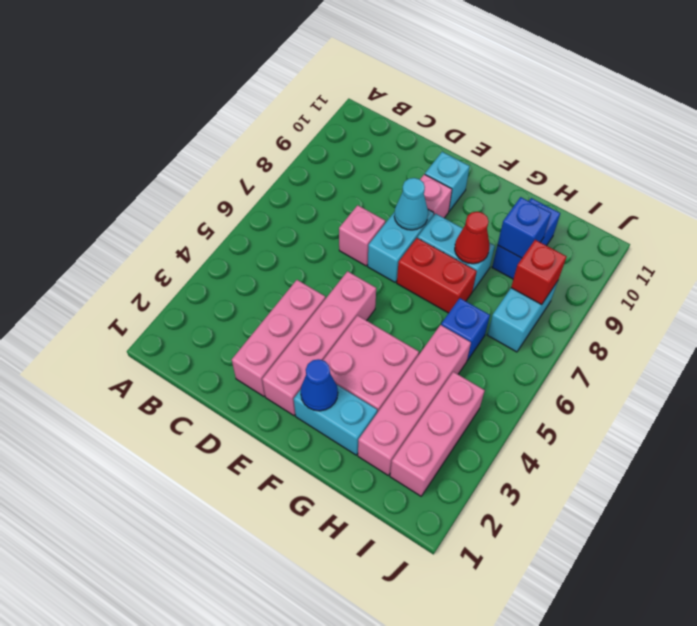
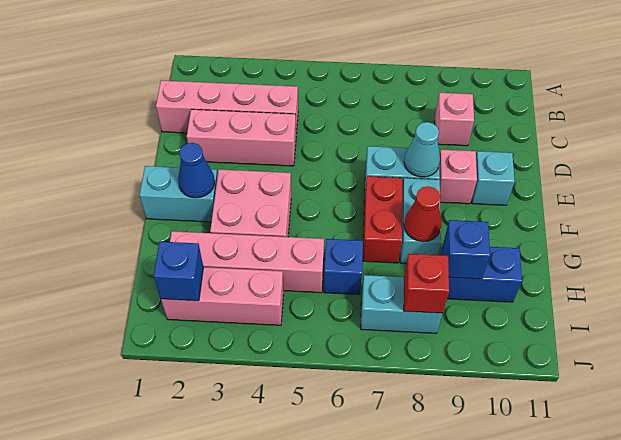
pink 1x1 brick [339,205,385,266] -> pink 1x1 brick moved to [435,93,474,146]
pink 1x4 brick [262,271,376,416] -> pink 1x4 brick moved to [156,80,298,134]
cyan 1x2 brick [294,385,377,455] -> cyan 1x2 brick turned to [139,166,218,222]
none -> blue 1x1 brick [154,242,203,301]

